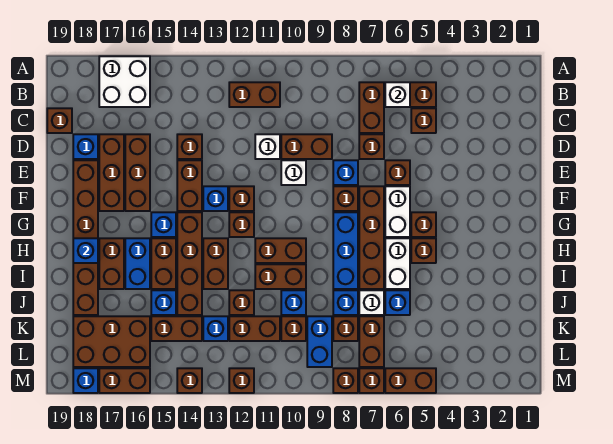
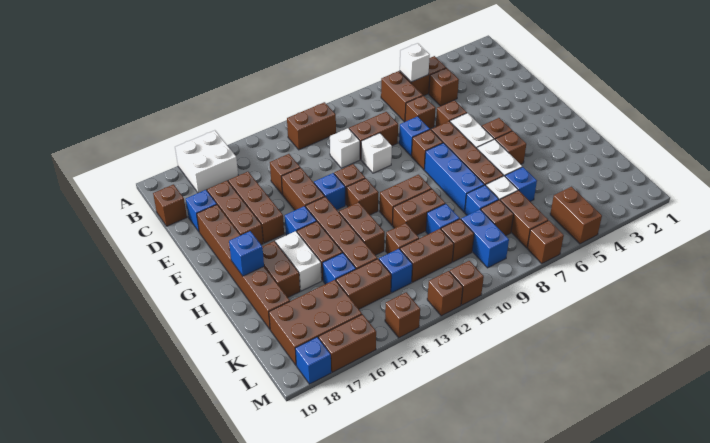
blue 1x2 brick [125,238,150,289] -> white 1x2 brick [276,231,322,291]
brown 1x2 brick [385,368,436,393] -> brown 1x2 brick turned to [550,187,602,244]
brown 1x1 brick [333,368,358,393] -> brown 1x1 brick moved to [450,261,484,305]

